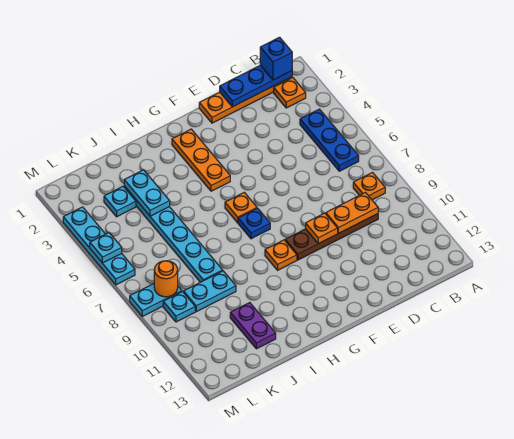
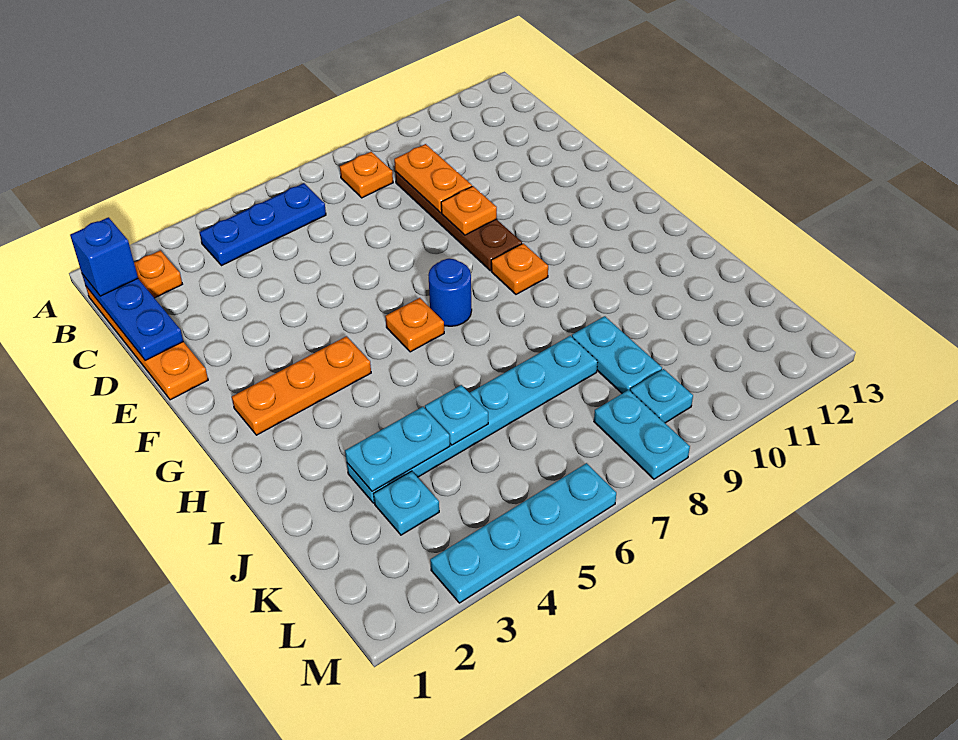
blue 1x1 plate [238,208,270,239] -> blue 1x1 round brick [429,259,472,326]
purple 1x2 plate [230,303,276,349] -> none
orange 1x1 round brick [154,261,178,297] -> none
cyan 1x1 plate [90,233,122,263] -> cyan 1x1 plate moved to [425,385,488,445]

